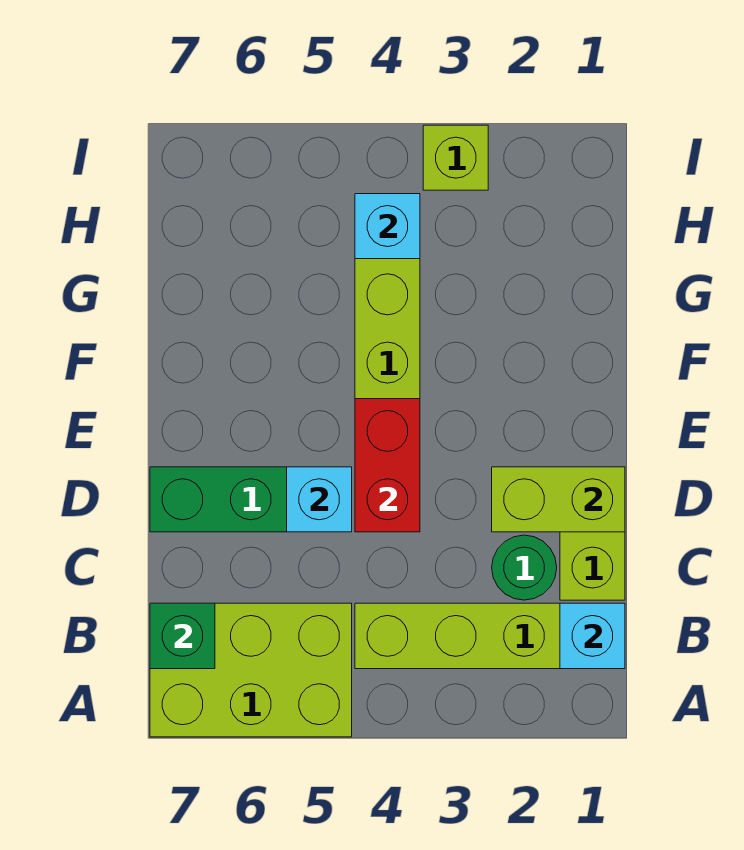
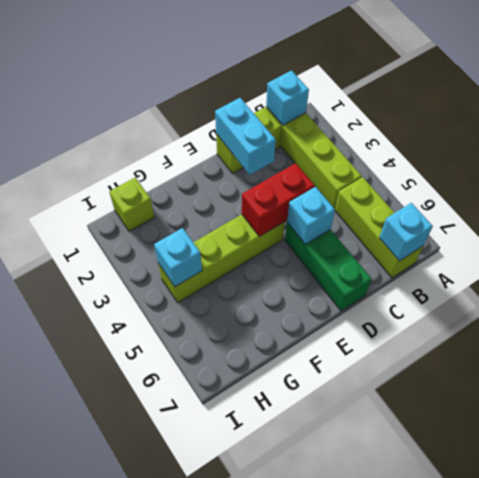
lime 2x3 brick [150,603,352,737] -> lime 1x3 brick [335,177,423,278]
green 1x1 brick [150,603,215,669] -> cyan 1x1 brick [379,203,433,261]
green 1x1 round brick [492,535,557,600] -> none
lime 1x2 brick [492,467,625,532] -> cyan 1x2 brick [215,98,276,175]
lime 1x1 brick [423,125,488,190] -> lime 1x1 brick moved to [109,177,154,232]

